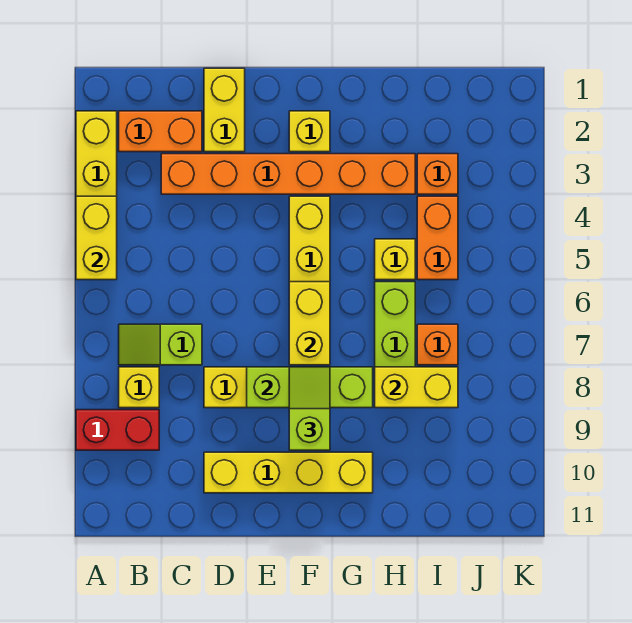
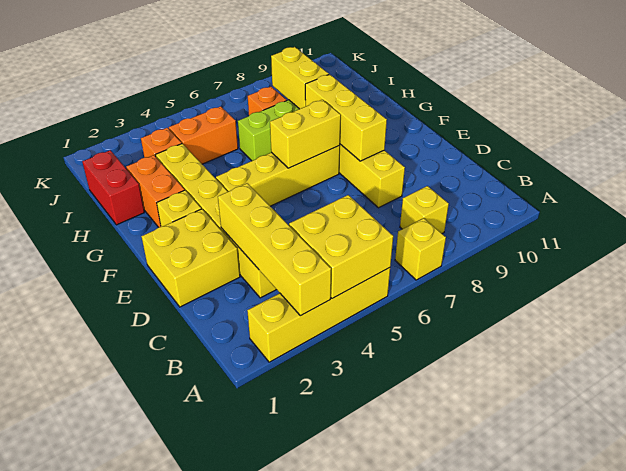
yellow 1x2 brick [76,196,117,280] -> yellow 2x2 brick [289,195,393,299]
red 1x2 brick [76,410,159,450] -> red 1x2 brick moved to [82,150,144,225]
orange 1x2 brick [119,111,202,152] -> orange 1x2 brick moved to [126,155,185,227]
lime 1x2 slope [119,324,202,365] -> none
orange 1x6 brick [161,154,415,194] -> yellow 1x6 brick [156,144,277,298]
yellow 1x2 brick [204,68,245,152] -> yellow 2x2 brick [141,209,240,307]
yellow 1x4 brick [204,452,373,493] -> yellow 1x4 brick moved to [218,183,331,316]
lime 1x3 brick [247,367,373,408] -> yellow 1x3 brick [305,74,387,161]
lime 1x2 slope [289,367,330,450] -> none
yellow 1x1 brick [375,239,415,280] -> yellow 1x1 brick moved to [395,218,446,280]

